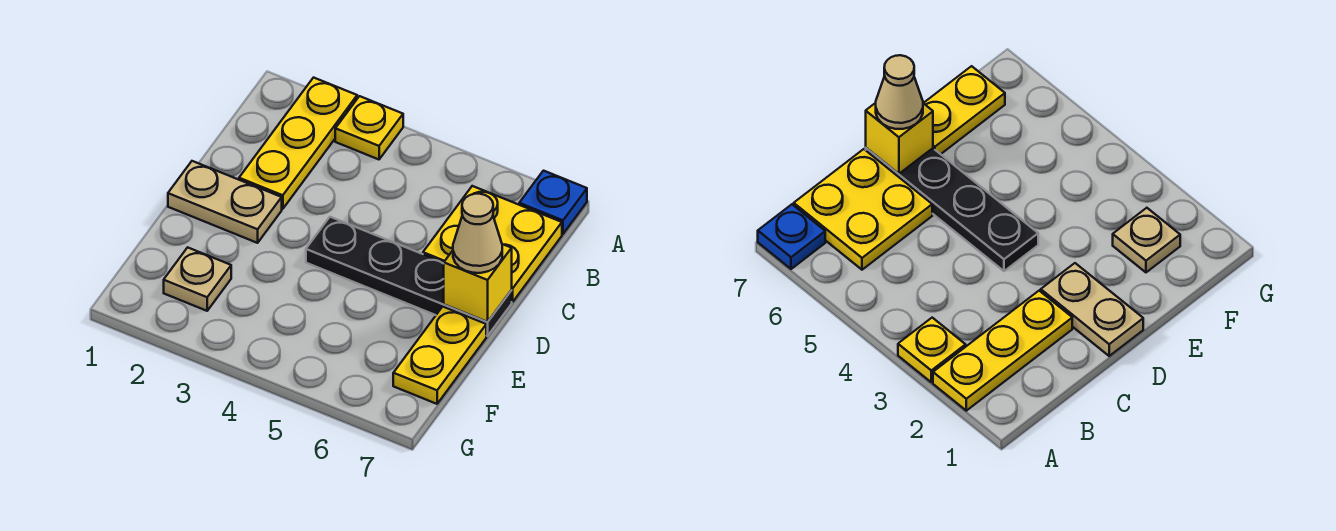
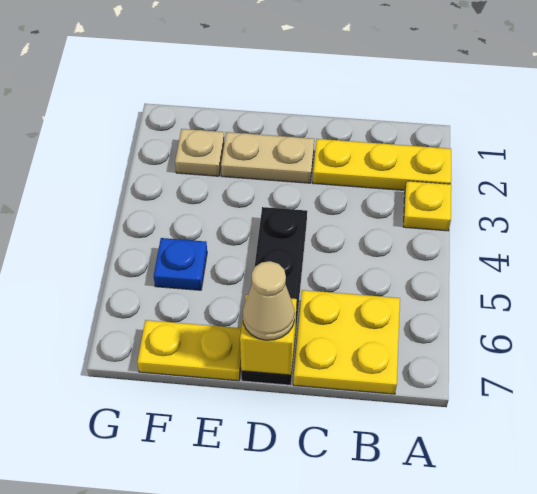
blue 1x1 plate [519,171,587,234] -> blue 1x1 plate moved to [154,238,207,290]
tan 1x2 plate [168,161,282,243] -> tan 1x2 plate turned to [221,132,314,183]

